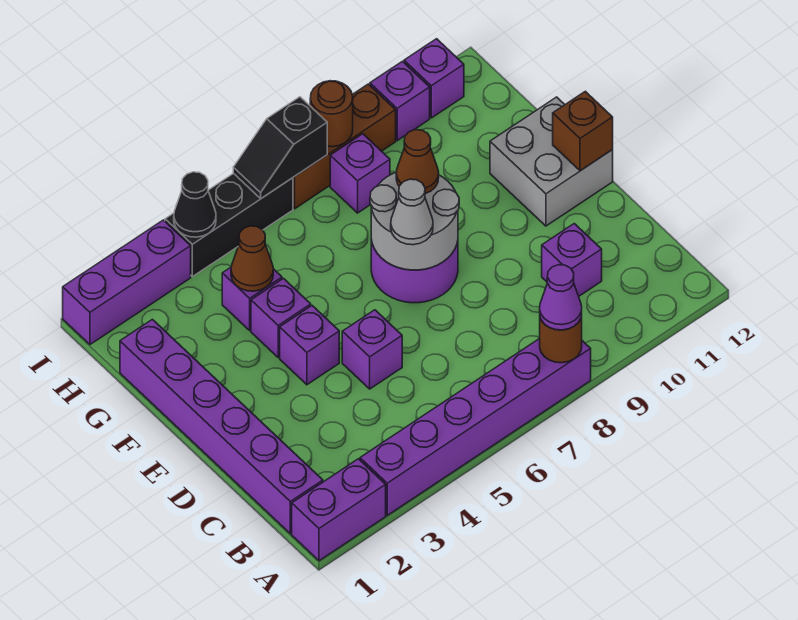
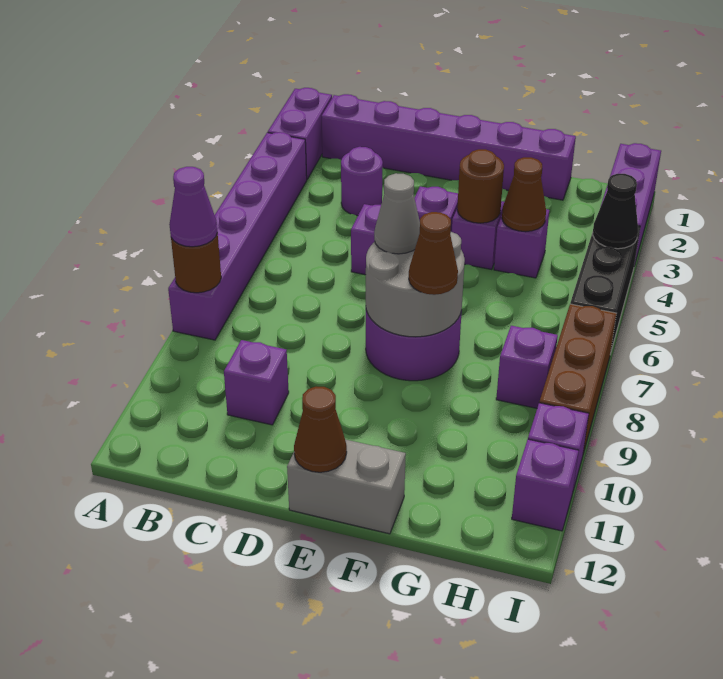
none -> purple 1x1 round brick [341,147,383,216]
grey 2x2 brick [490,97,613,226] -> grey 1x2 brick [287,440,406,534]
brown 1x1 brick [553,91,613,171] -> brown 1x1 cone [294,387,347,472]
black 1x2 slope [233,97,327,198] -> none
brown 1x1 round brick [310,81,353,147] -> brown 1x1 round brick moved to [457,149,504,223]

